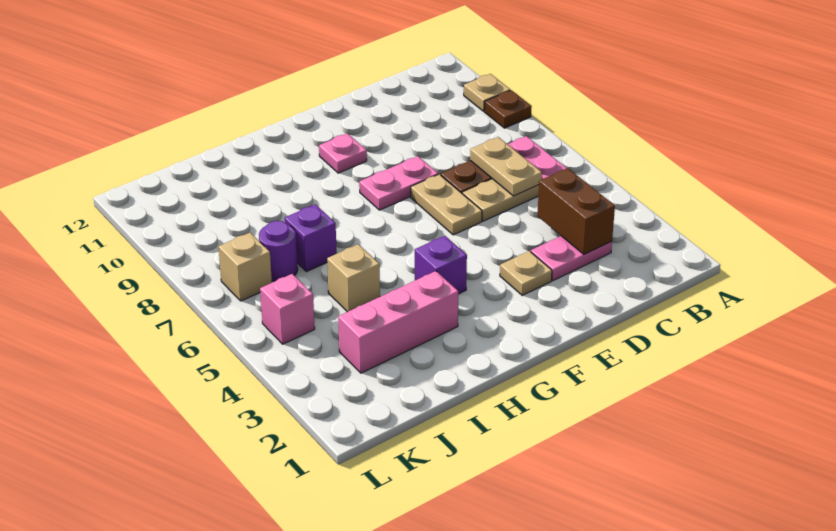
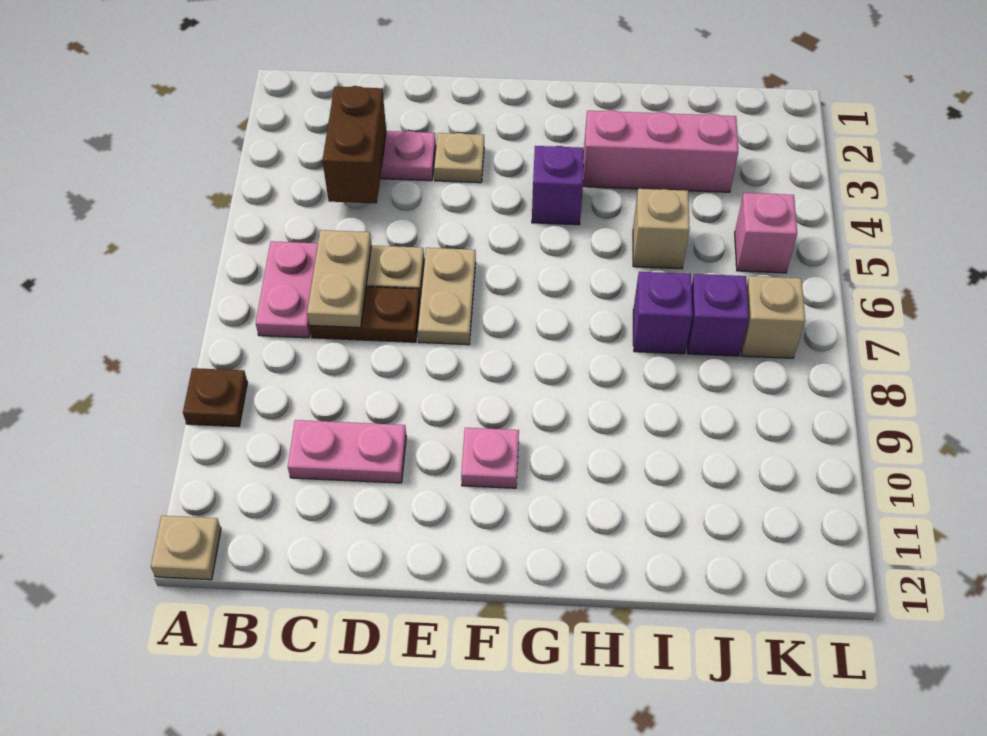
tan 1x1 plate [464,74,510,111] -> tan 1x1 plate moved to [151,516,221,580]
pink 1x2 plate [359,156,438,210] -> pink 1x2 plate moved to [288,420,406,483]
purple 1x1 round brick [259,221,298,281] -> purple 1x1 brick [687,274,749,356]

